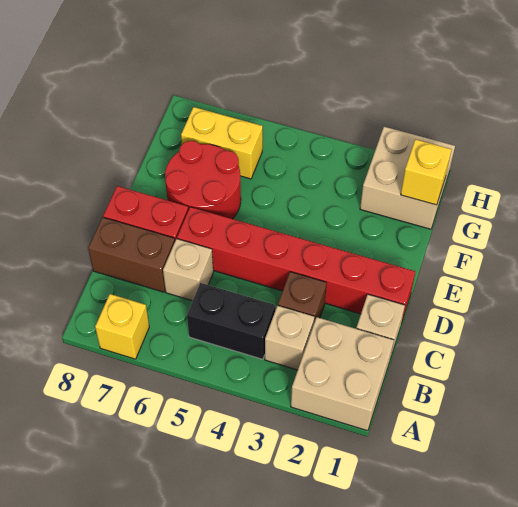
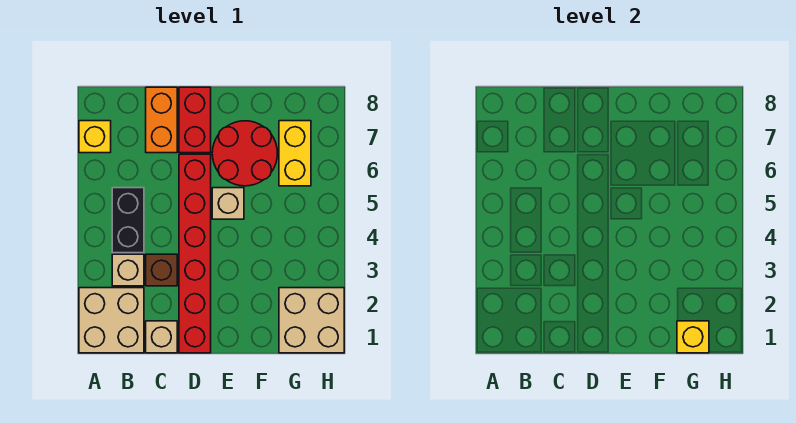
tan 1x1 brick [163,239,213,301] -> tan 1x1 brick moved to [212,188,244,219]
brown 1x2 brick [88,217,175,292] -> orange 1x2 brick [146,87,177,153]

